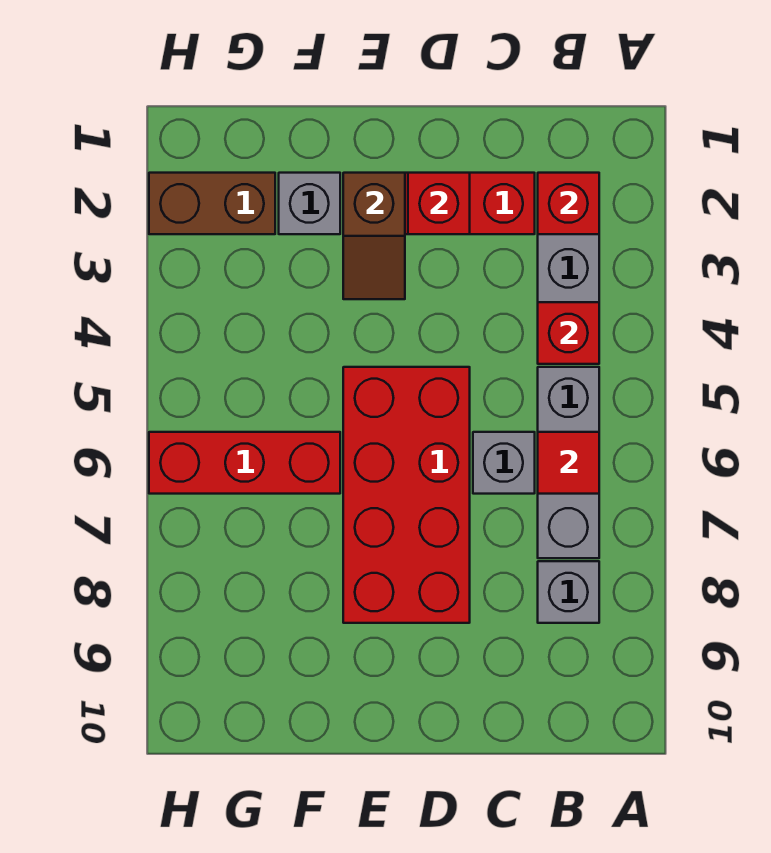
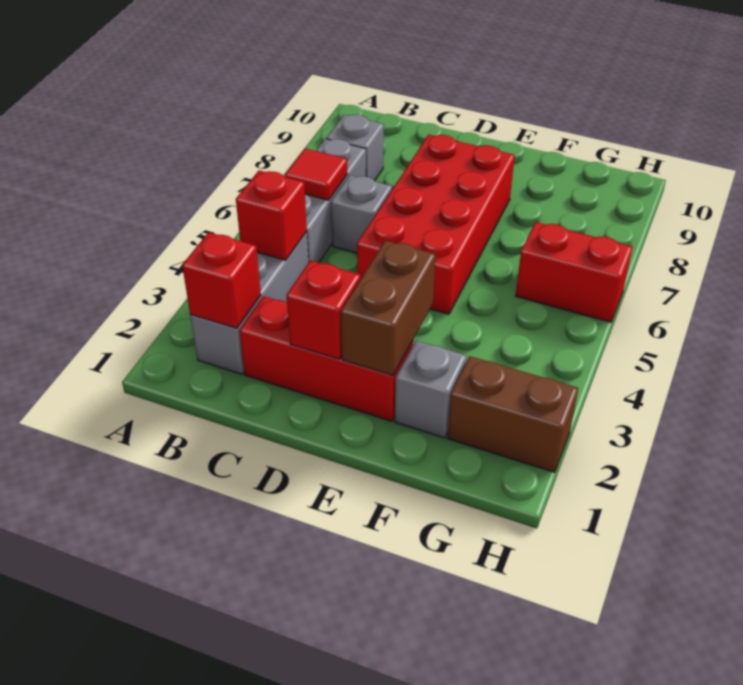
brown 1x2 slope [343,173,405,299] -> brown 1x2 brick [341,241,436,375]
red 1x3 brick [149,432,340,494] -> red 1x2 brick [516,222,633,322]

